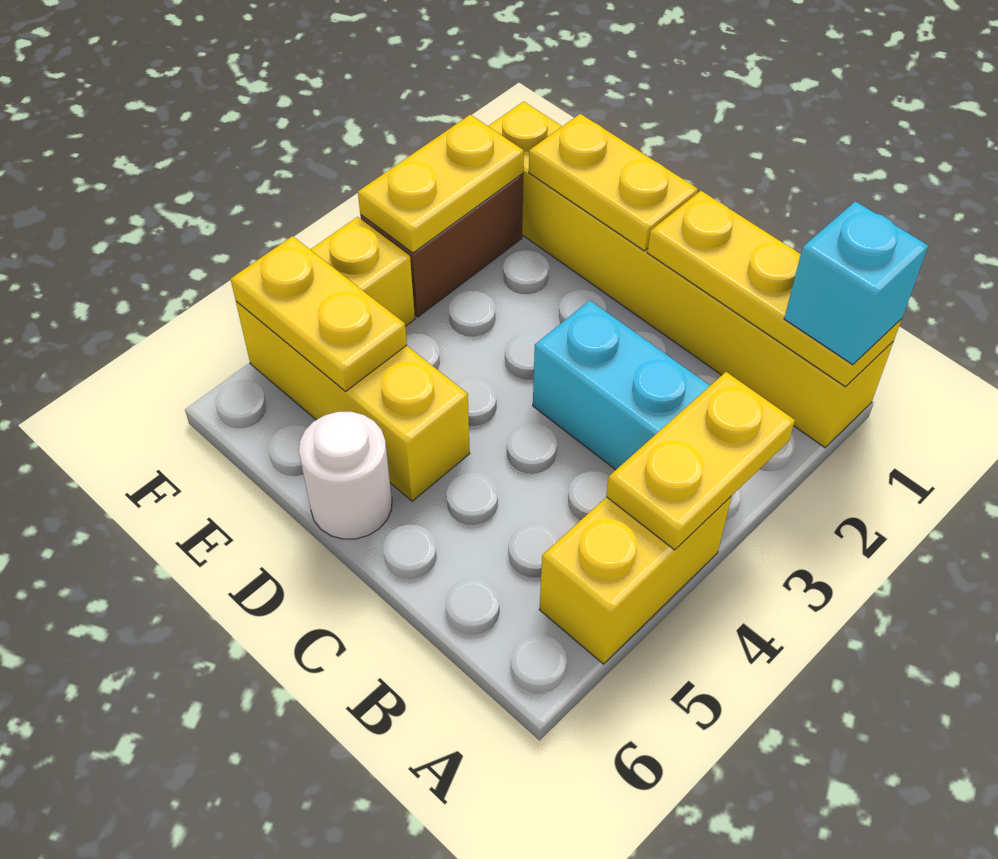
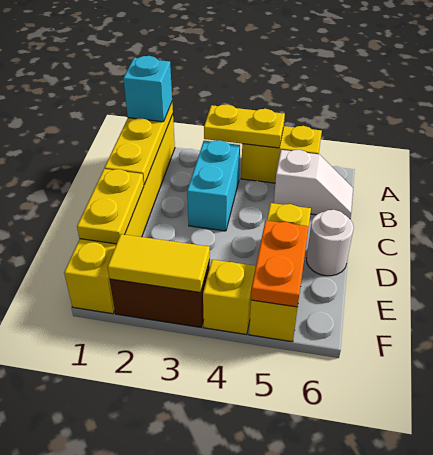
none -> white 1x2 slope [274,150,353,219]
yellow 1x2 plate [231,236,407,391] -> orange 1x2 plate [251,221,309,307]
yellow 1x2 plate [358,115,524,253] -> yellow 1x2 tile [108,234,210,292]

